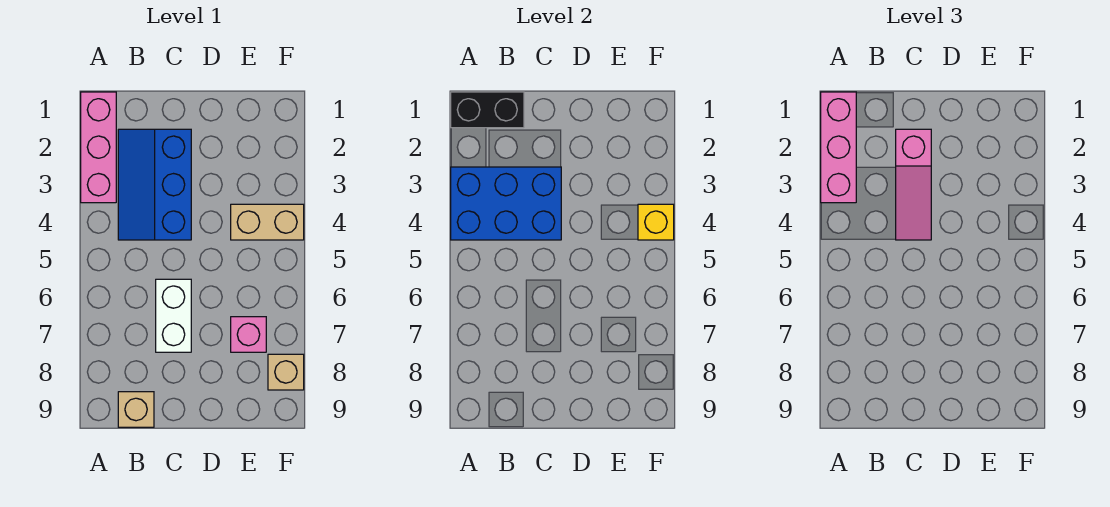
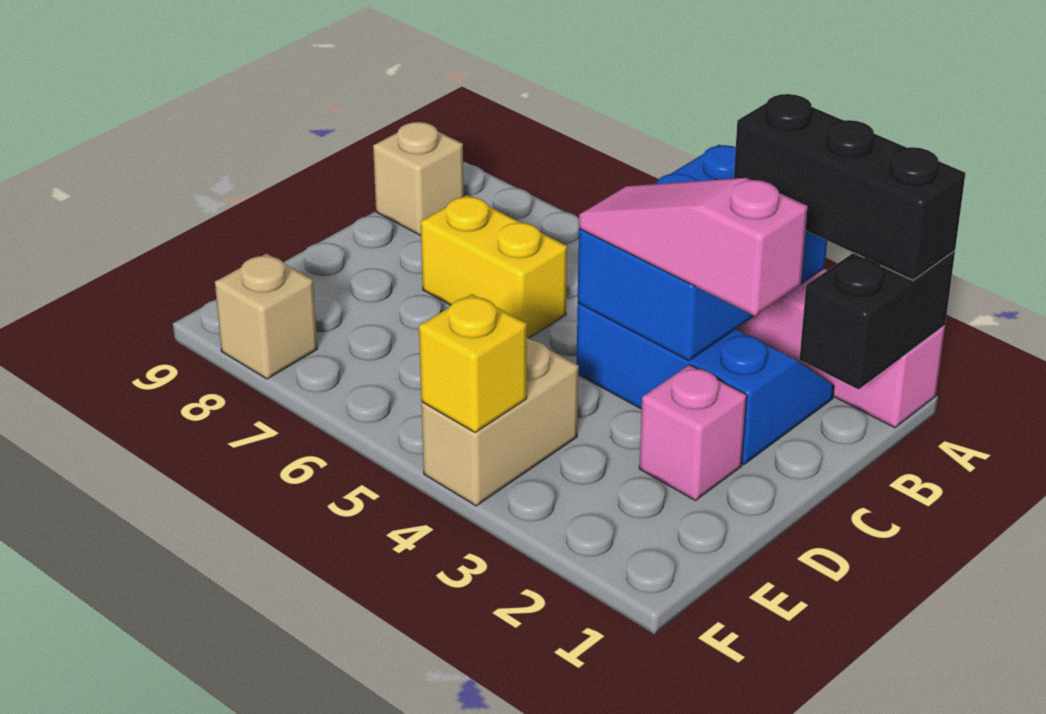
pink 1x3 brick [821,92,856,203] -> black 1x3 brick [734,94,965,280]
white 1x2 brick [156,279,191,352] -> yellow 1x2 brick [421,195,567,338]
pink 1x1 brick [231,317,266,352] -> pink 1x1 brick moved to [639,365,747,500]

